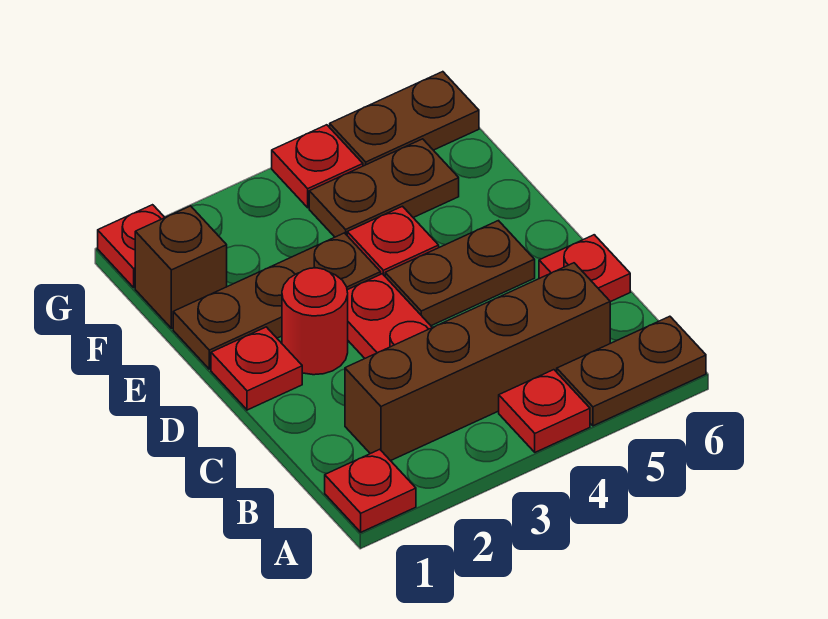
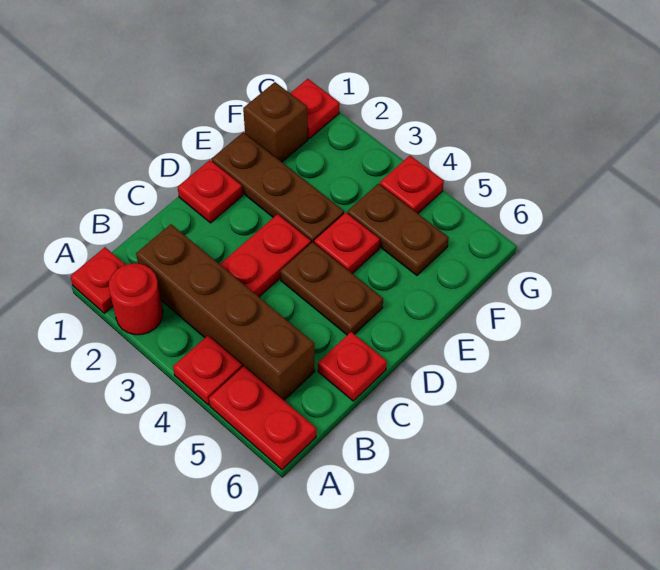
brown 1x2 plate [557,316,706,426] -> red 1x2 plate [209,366,316,470]
red 1x1 round brick [282,268,348,375] -> red 1x1 round brick moved to [109,263,163,335]
brown 1x2 plate [330,72,479,166] -> none

